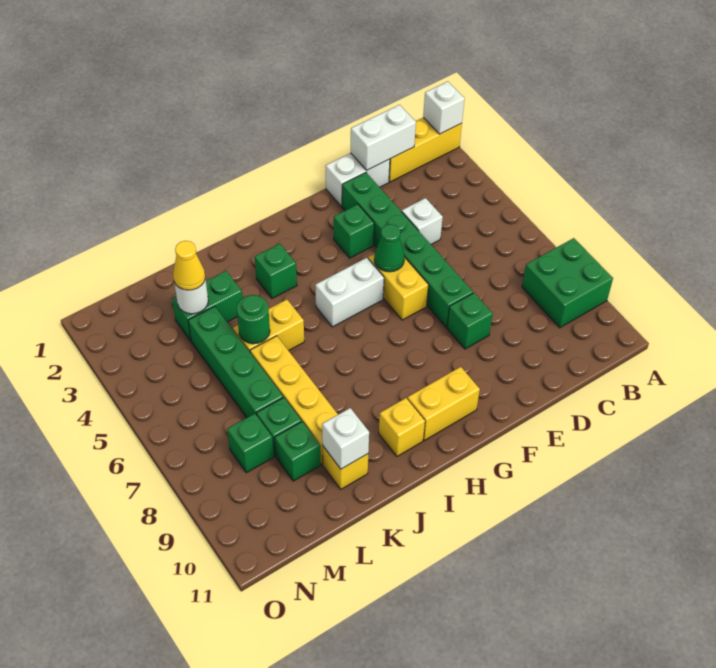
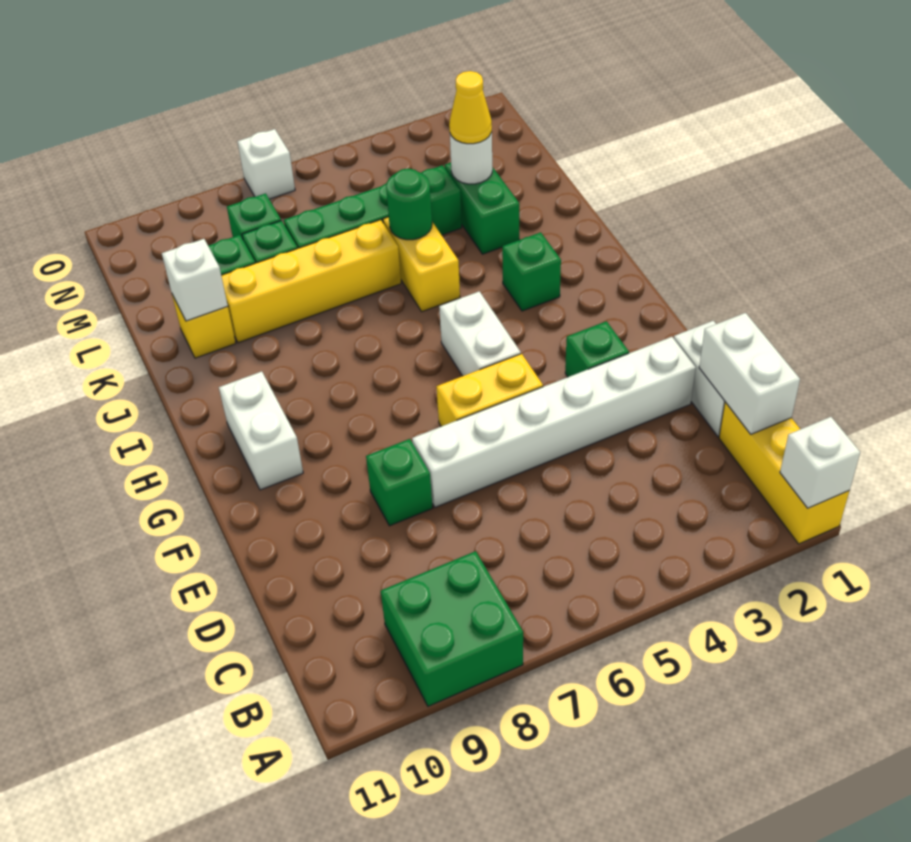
white 1x1 brick [402,198,443,244] -> white 1x1 brick moved to [237,129,295,199]
green 1x6 brick [342,173,473,327] -> white 1x6 brick [412,337,696,507]
green 1x1 cone [374,224,404,272] -> none
yellow 1x2 brick [408,367,480,440] -> white 1x2 brick [219,371,303,490]
yellow 1x1 brick [379,398,425,456] -> none

